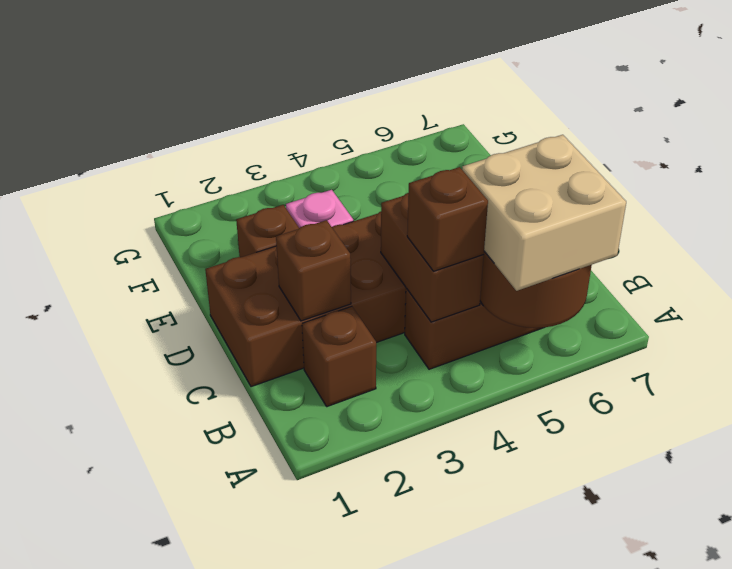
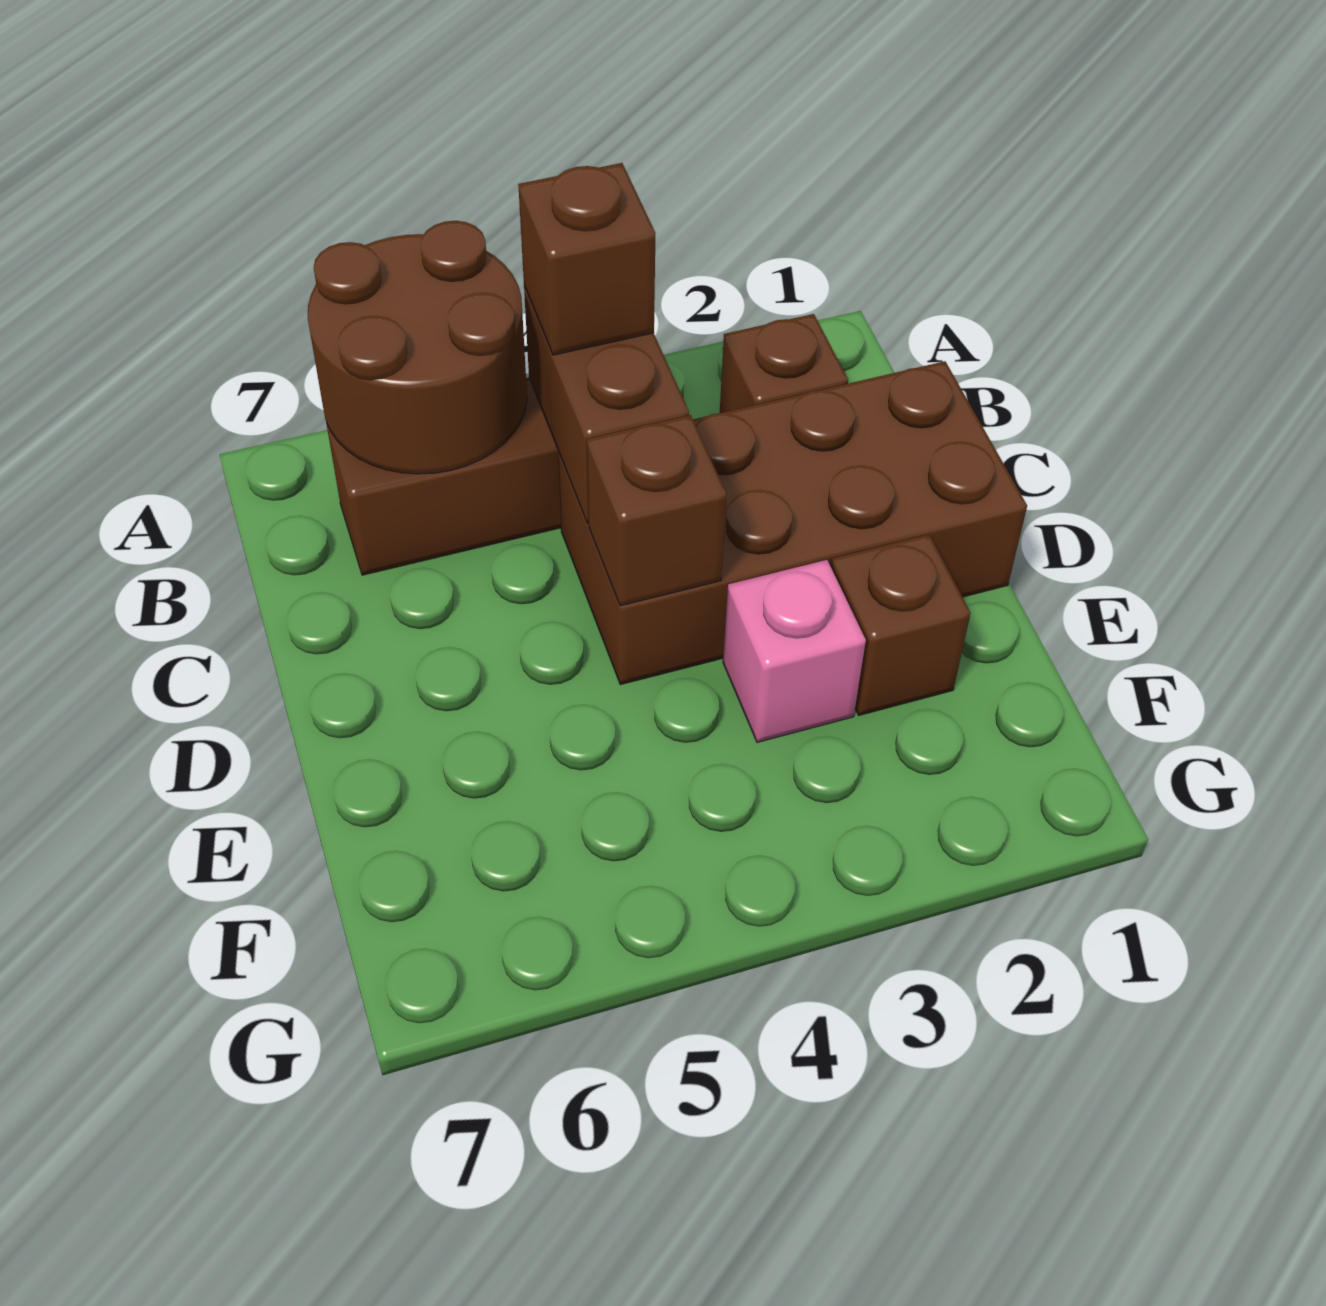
tan 2x2 brick [462,135,626,291] -> none
brown 1x1 brick [276,220,351,321] -> brown 1x1 brick moved to [587,415,726,606]

